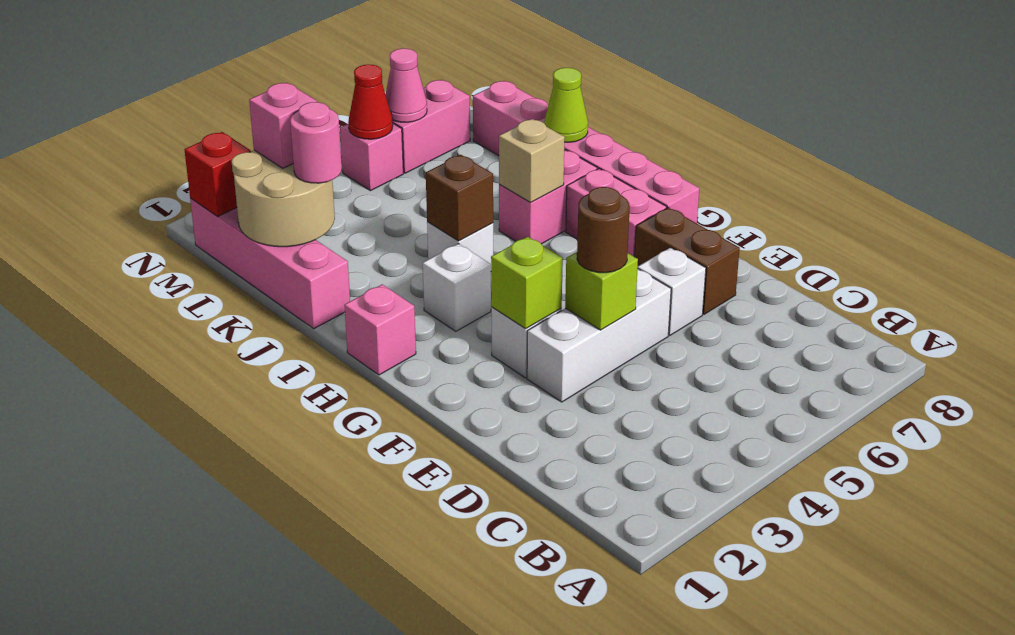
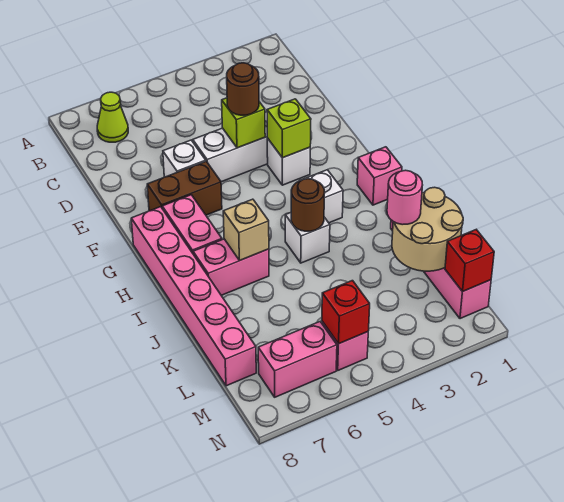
brown 1x2 brick [635,208,740,314] -> brown 1x2 brick turned to [147,161,222,215]
brown 1x1 brick [426,155,493,241] -> brown 1x1 round brick [291,179,325,231]
lime 1x1 cone [544,68,588,142] -> lime 1x1 cone moved to [97,92,128,142]
pink 1x1 brick [249,83,317,168] -> none
red 1x1 cone [348,65,393,139] -> red 1x1 brick [322,281,370,344]
pink 1x1 cone [385,48,427,122] -> none

